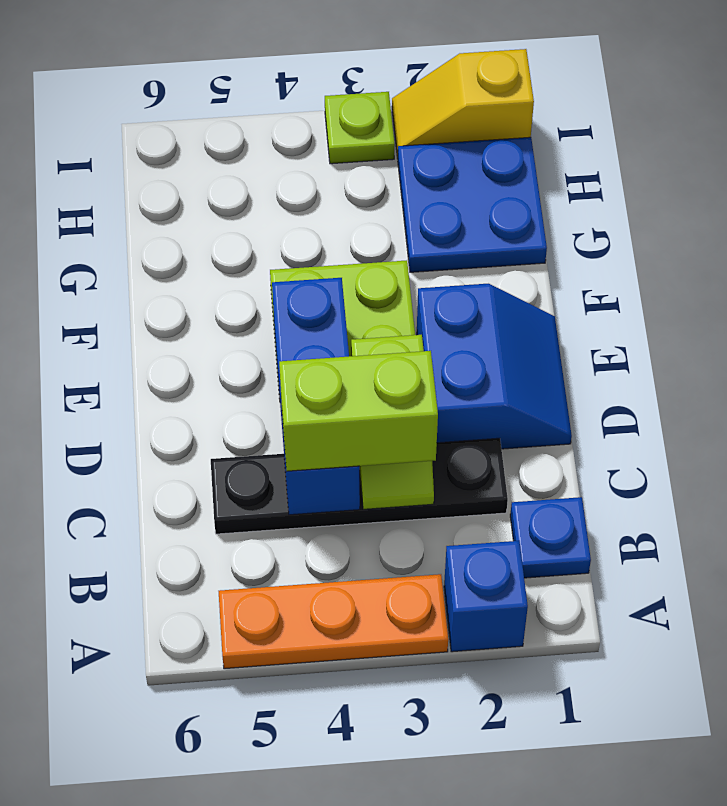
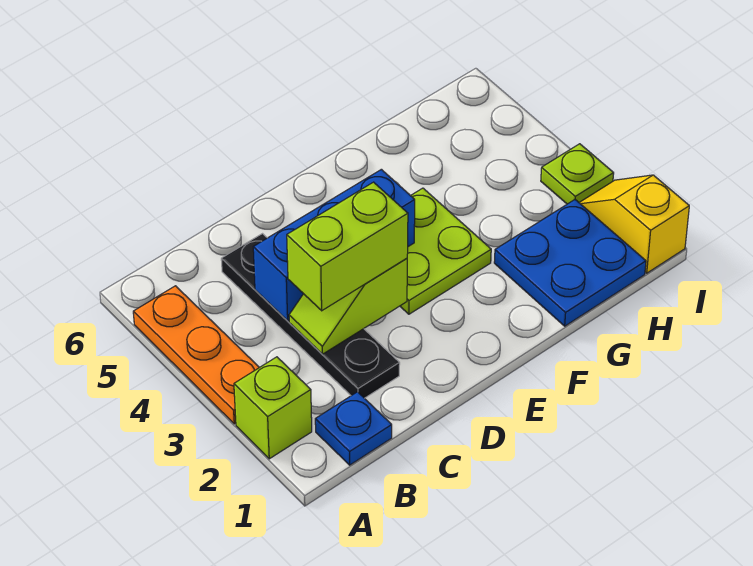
blue 1x1 brick [444,541,528,652] -> lime 1x1 brick [234,357,312,459]
lime 1x2 brick [279,351,438,471] -> lime 1x2 brick turned to [287,182,408,311]
blue 2x2 slope [417,284,572,449] -> none

